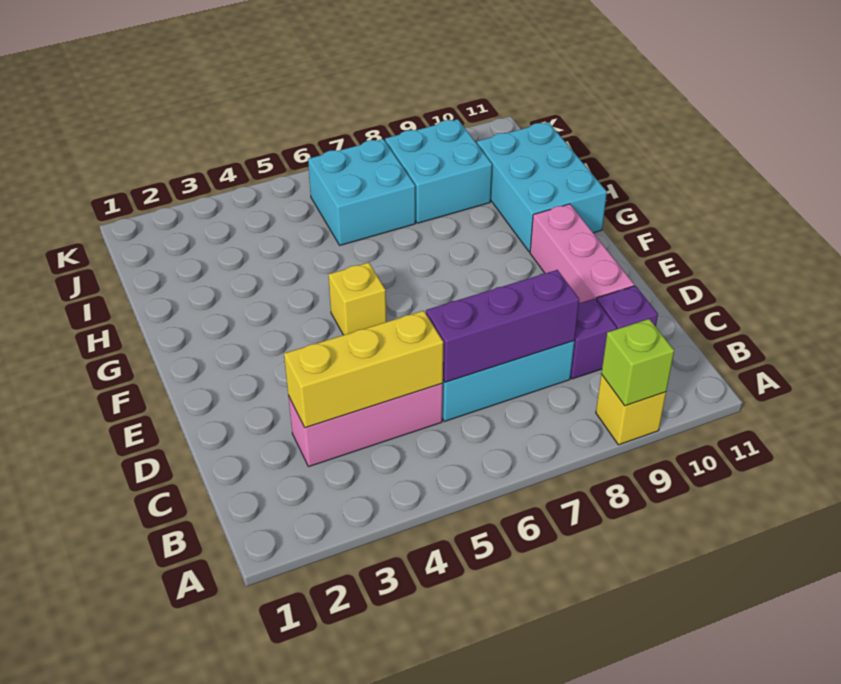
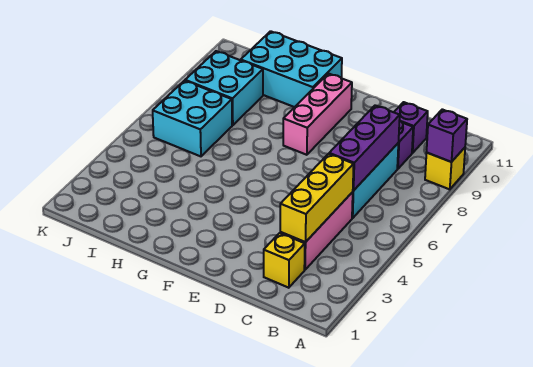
lime 1x1 brick [601,319,674,406] -> purple 1x1 brick [427,109,467,162]
pink 1x3 brick [530,204,634,303] -> pink 1x3 brick turned to [283,74,352,155]
yellow 1x1 brick [329,262,386,335] -> yellow 1x1 brick moved to [264,233,305,288]

